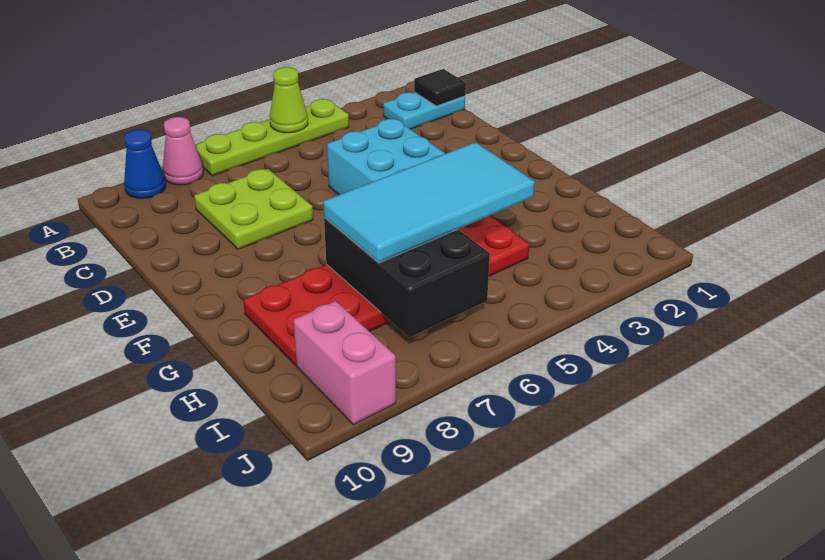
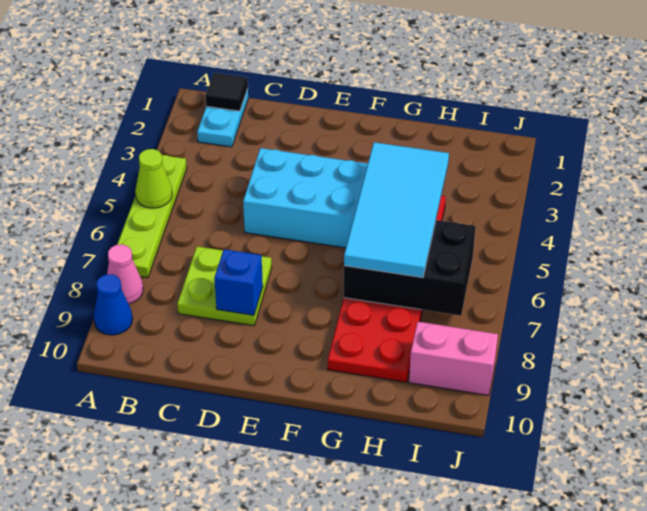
none -> blue 1x1 brick [214,249,263,315]

